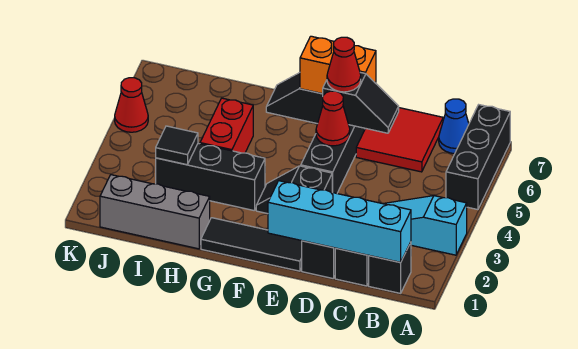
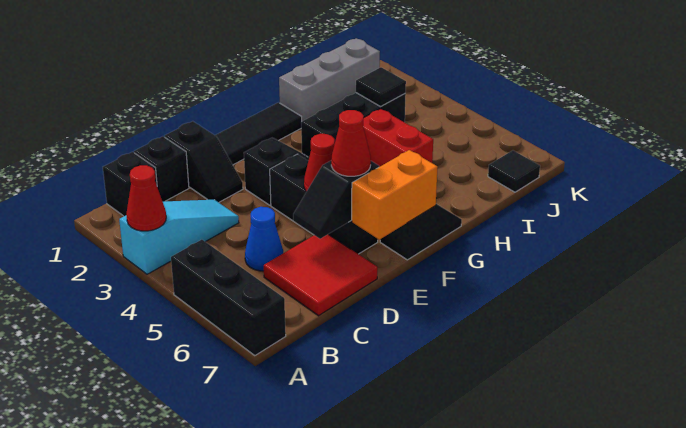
cyan 1x4 brick [268,181,411,262] -> none
blue 1x1 cone [439,99,469,153] -> blue 1x1 cone moved to [245,207,283,271]
none -> black 1x1 tile [488,150,540,192]
red 1x1 cone [115,78,148,132] -> red 1x1 cone moved to [126,165,166,231]

